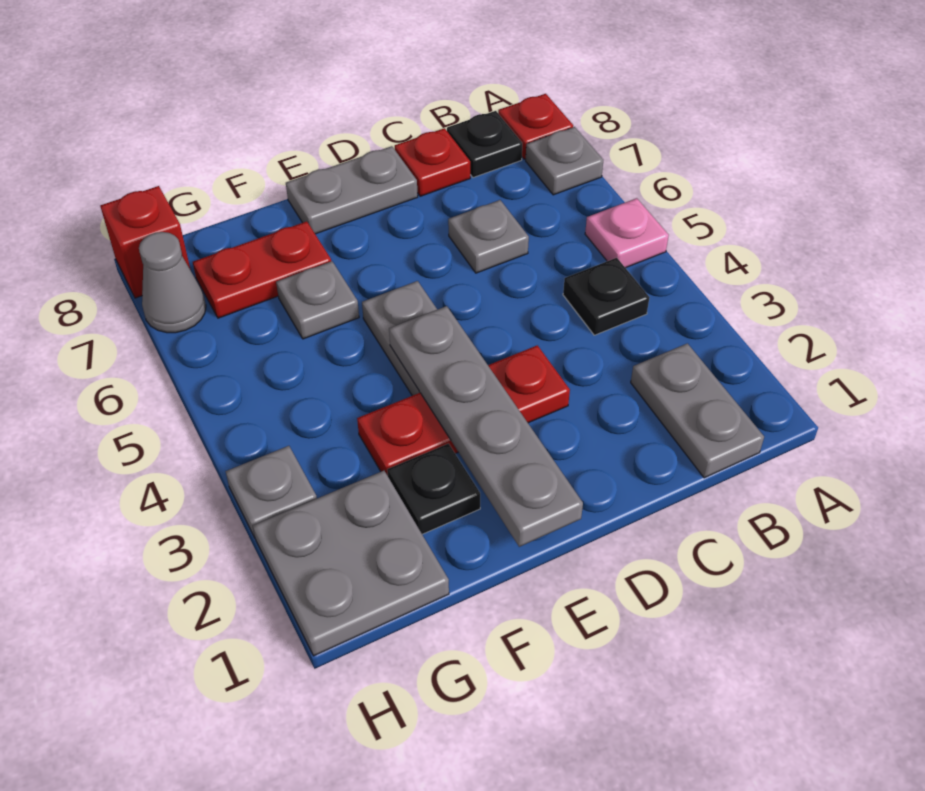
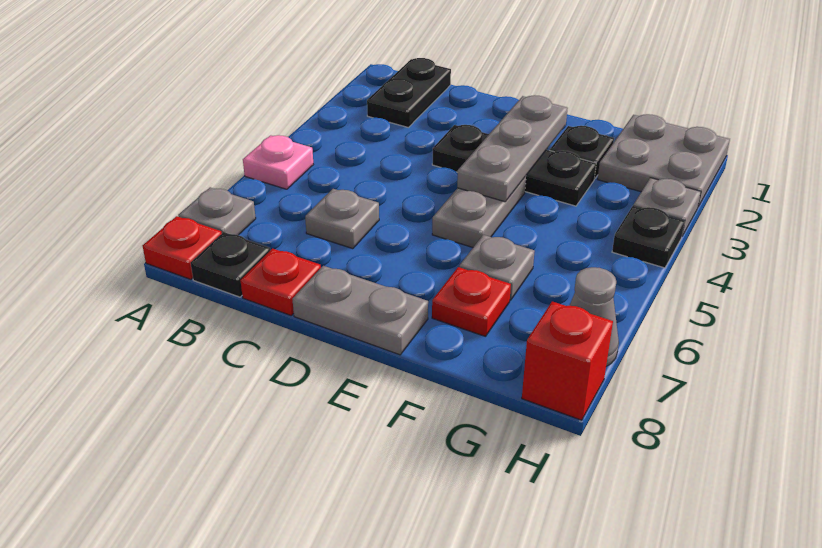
grey 1x2 plate [631,343,764,478] -> black 1x2 plate [367,58,451,127]
black 1x1 plate [563,258,649,335] -> black 1x1 plate moved to [612,206,685,268]
red 1x3 plate [357,345,570,476] -> black 1x3 plate [432,125,596,206]
grey 1x4 plate [389,306,583,547] -> grey 1x3 plate [457,95,568,202]
red 1x2 plate [193,221,331,318] -> red 1x1 plate [432,267,511,337]

